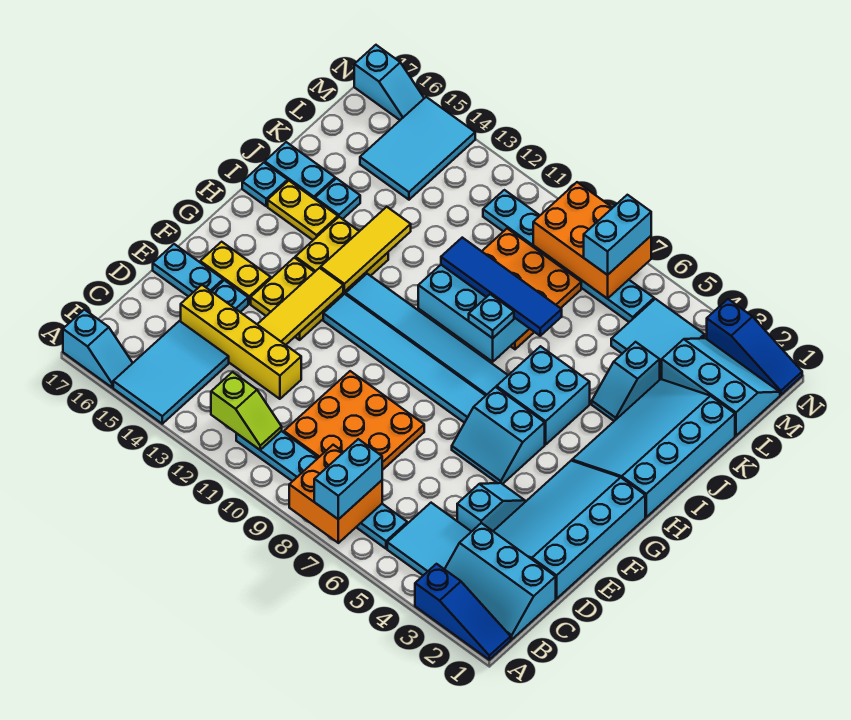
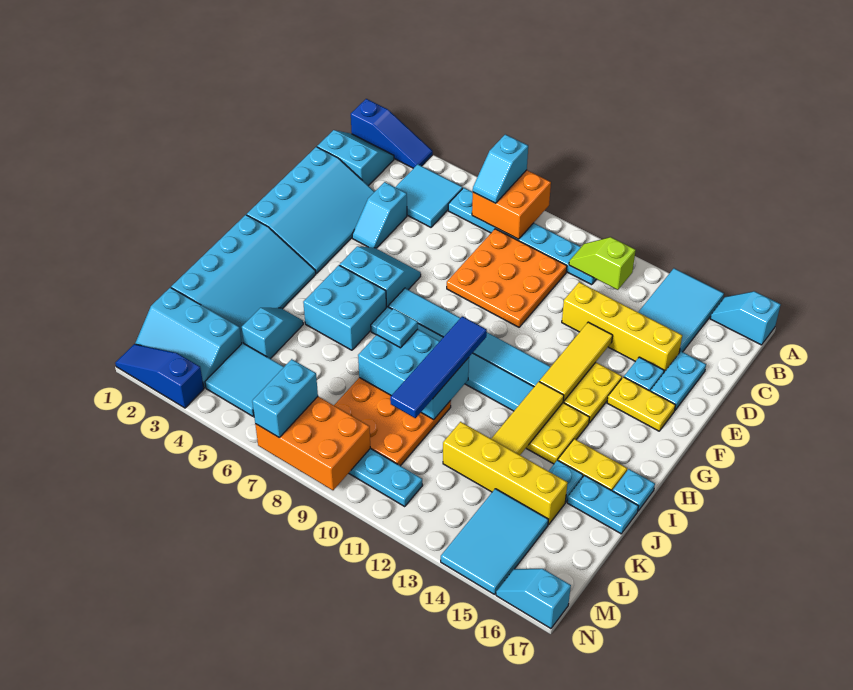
blue 1x3 slope [415,564,511,660] -> blue 1x3 slope turned to [351,99,433,168]
cyan 1x2 brick [314,439,382,519] -> cyan 1x2 slope [473,134,528,203]
cyan 2x3 slope [445,523,556,639] -> cyan 2x2 slope [317,130,394,186]
cyan 1x2 plate [153,244,223,297] -> cyan 1x2 plate turned to [651,351,706,410]
blue 1x4 tile [441,238,562,336] -> blue 1x4 tile turned to [390,316,487,418]
none -> yellow 1x4 brick [443,422,568,525]

